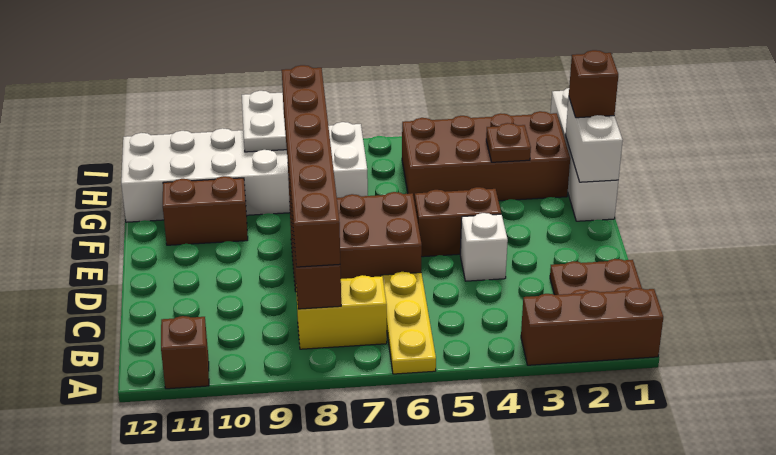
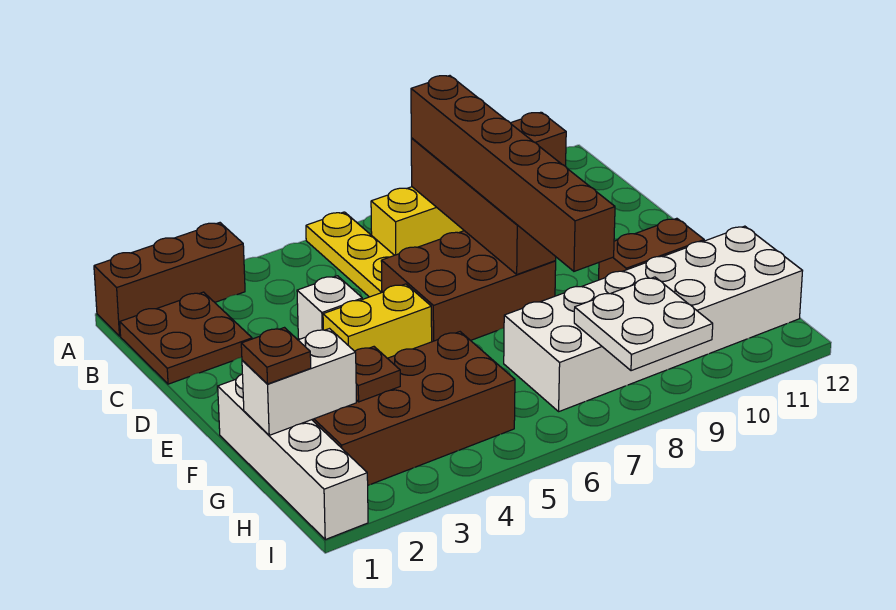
brown 1x2 brick [415,187,501,257] -> yellow 1x2 brick [323,284,432,358]
white 1x2 brick [566,98,623,182] -> white 1x2 brick turned to [242,329,356,435]
brown 1x1 brick [569,50,618,118] -> brown 1x1 plate [241,328,311,384]

